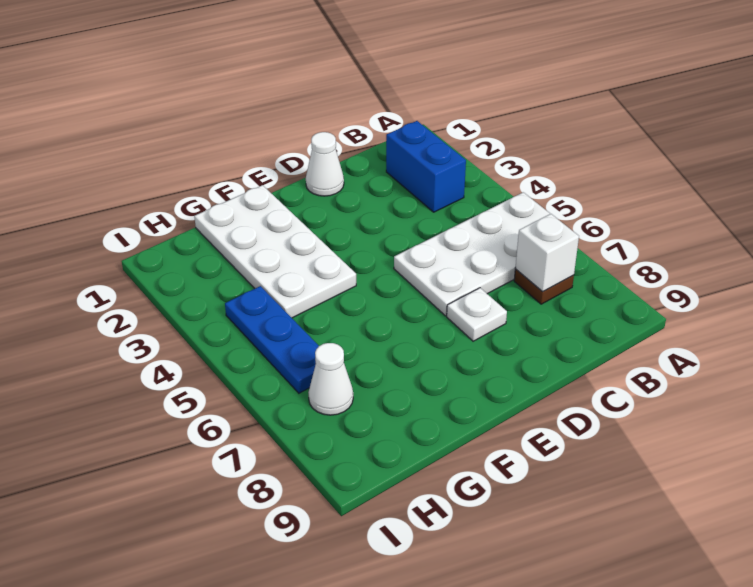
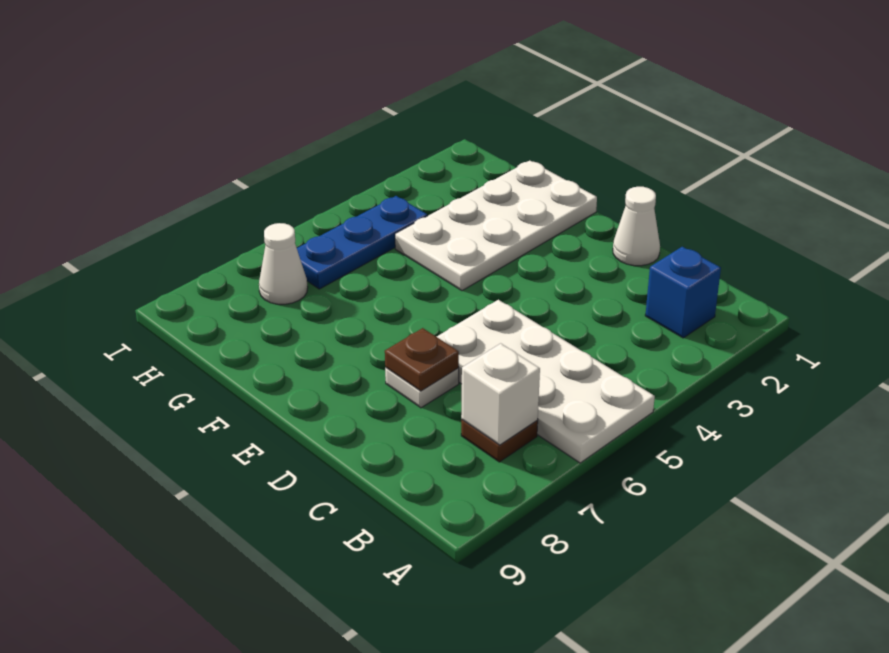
blue 1x2 brick [386,121,466,212] -> blue 1x1 brick [645,247,721,338]
none -> brown 1x1 plate [385,328,459,391]

